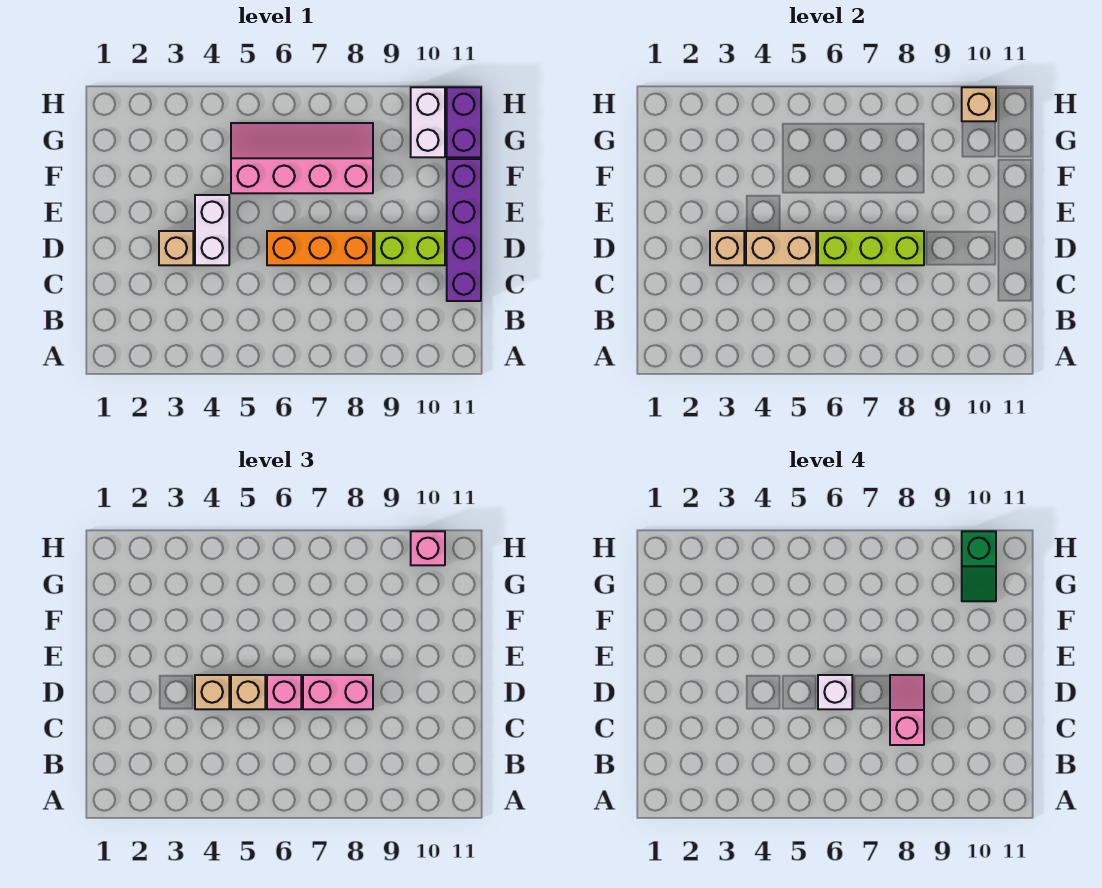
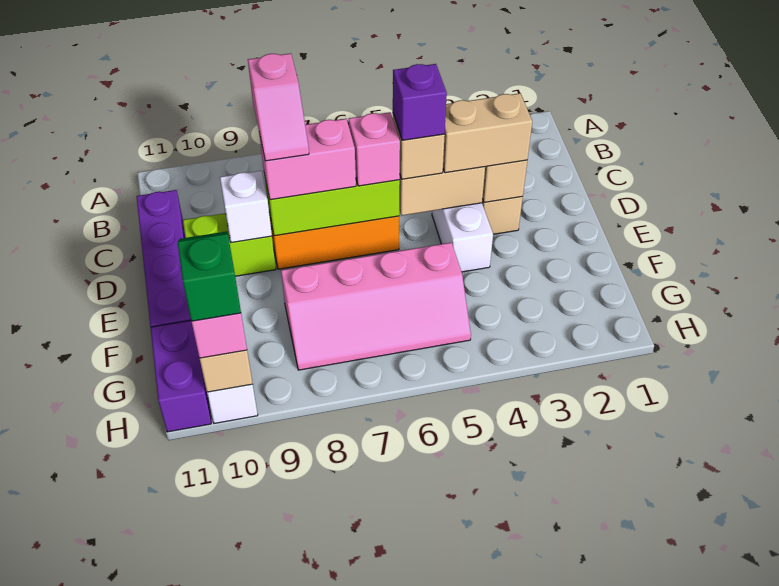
tan 1x1 brick [195,675,229,709] -> tan 1x2 brick [443,93,532,173]
none -> purple 1x1 brick [393,64,447,140]
white 1x1 brick [818,675,852,709] -> white 1x1 brick moved to [220,171,272,243]

